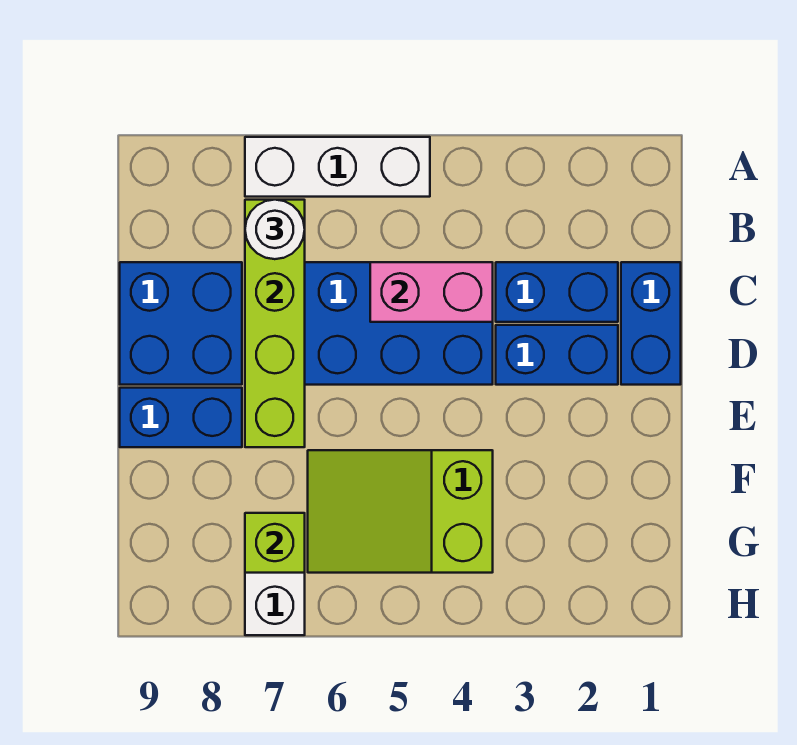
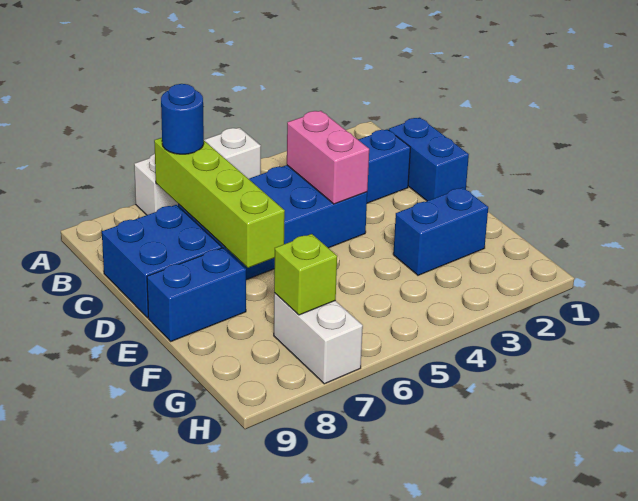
white 1x1 round brick [245,200,305,259] -> blue 1x1 round brick [161,84,204,154]
pink 1x2 brick [370,262,493,322] -> pink 1x2 brick turned to [287,111,369,204]
blue 1x2 brick [496,325,618,385] -> blue 1x2 brick moved to [393,188,488,275]
lime 2x3 slope [308,450,493,573] -> none

